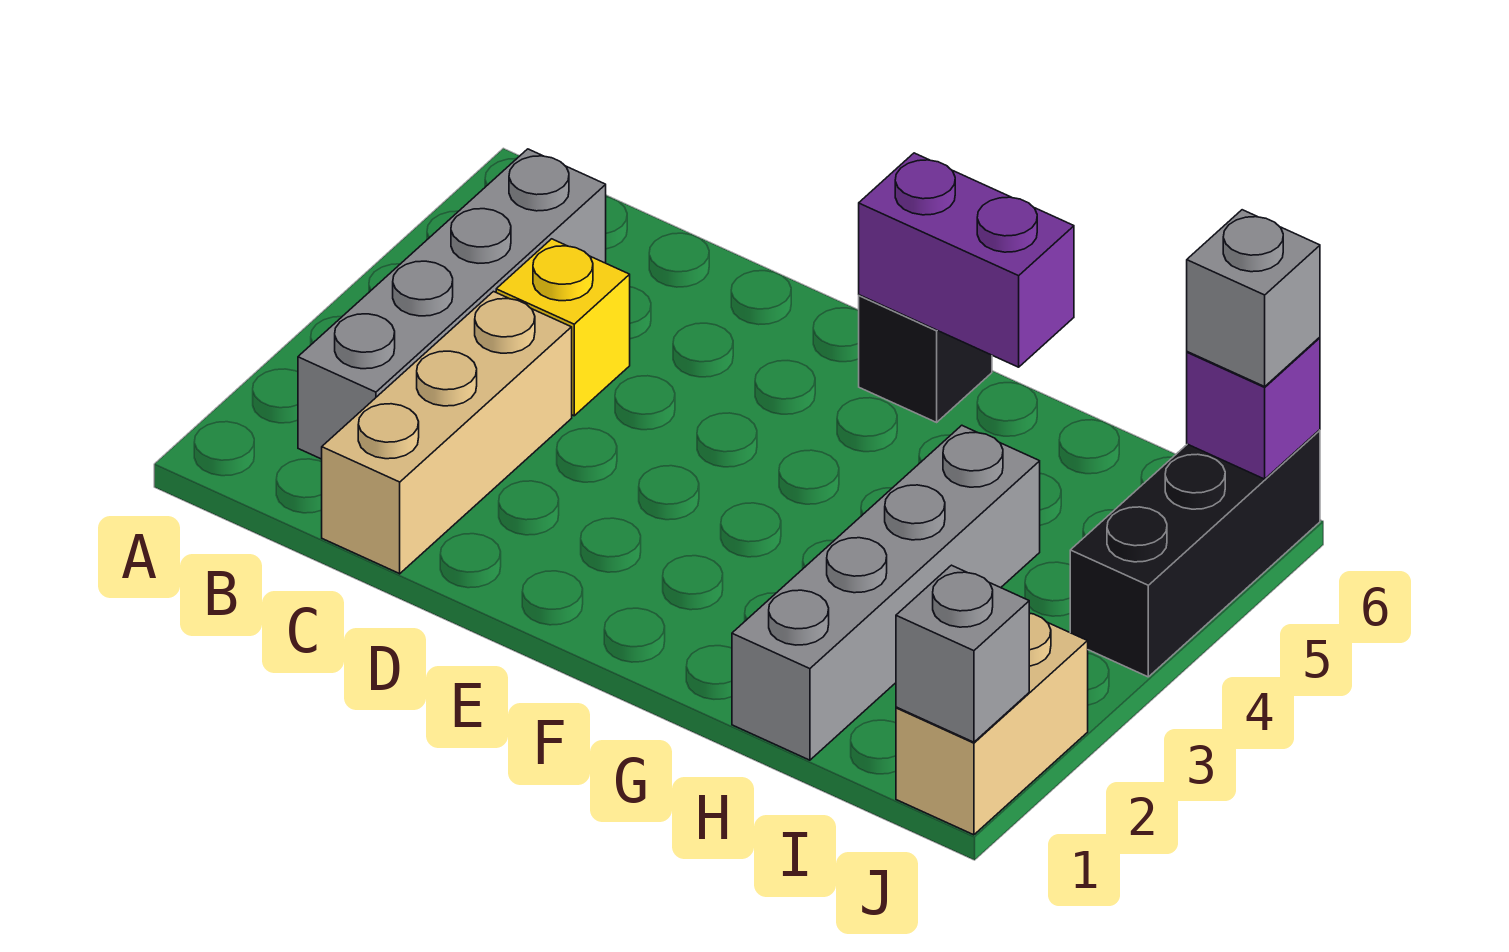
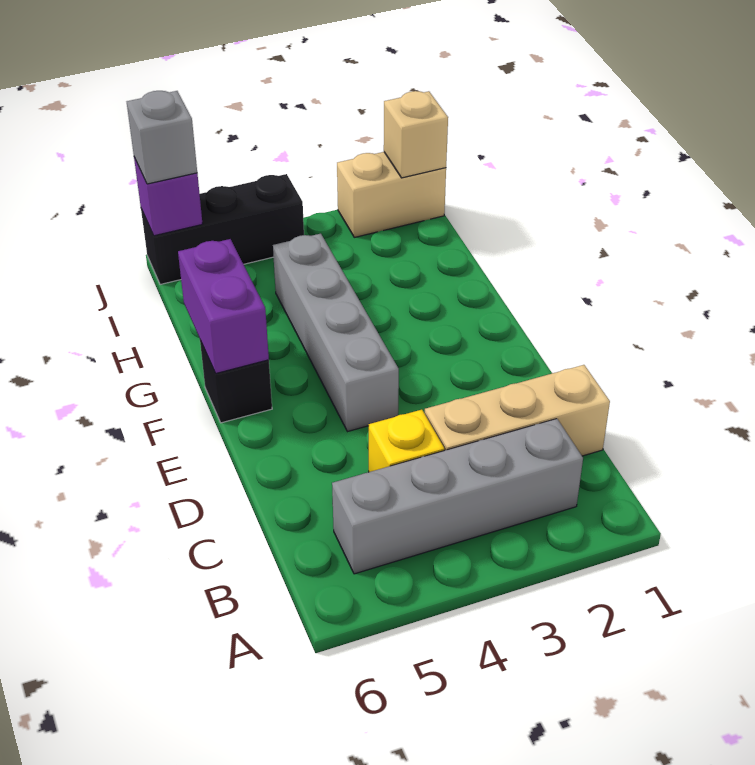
grey 1x4 brick [732,425,1040,760] -> grey 1x4 brick turned to [273,234,399,432]
grey 1x1 brick [896,565,1029,742] -> tan 1x1 brick [384,91,448,178]

